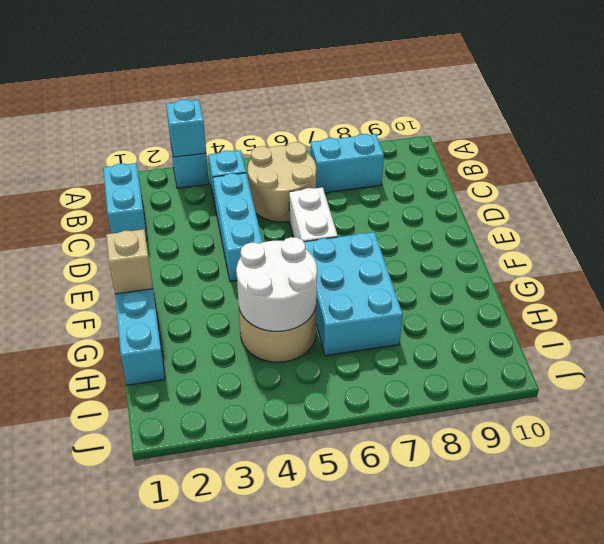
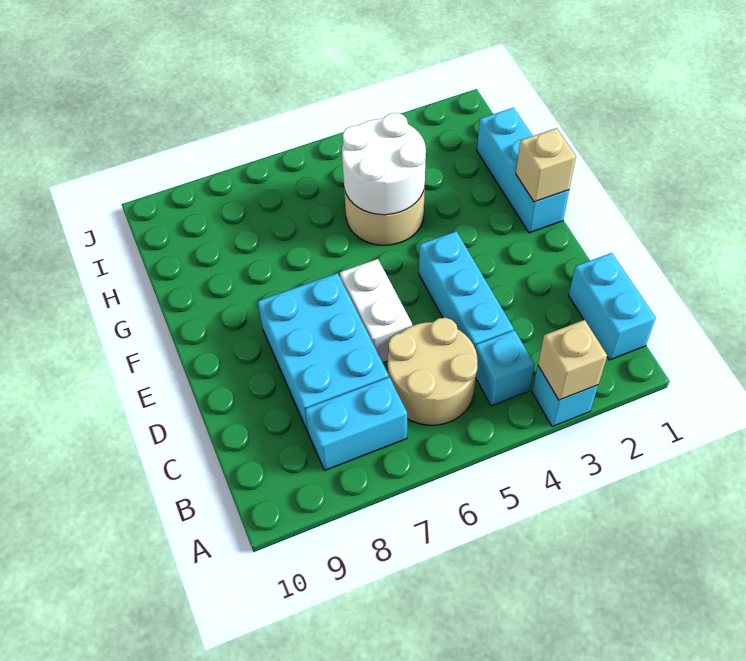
cyan 1x1 brick [166,100,206,157] -> tan 1x1 brick [538,320,607,400]
cyan 2x3 brick [304,232,403,356] -> cyan 2x3 brick moved to [257,273,389,432]

